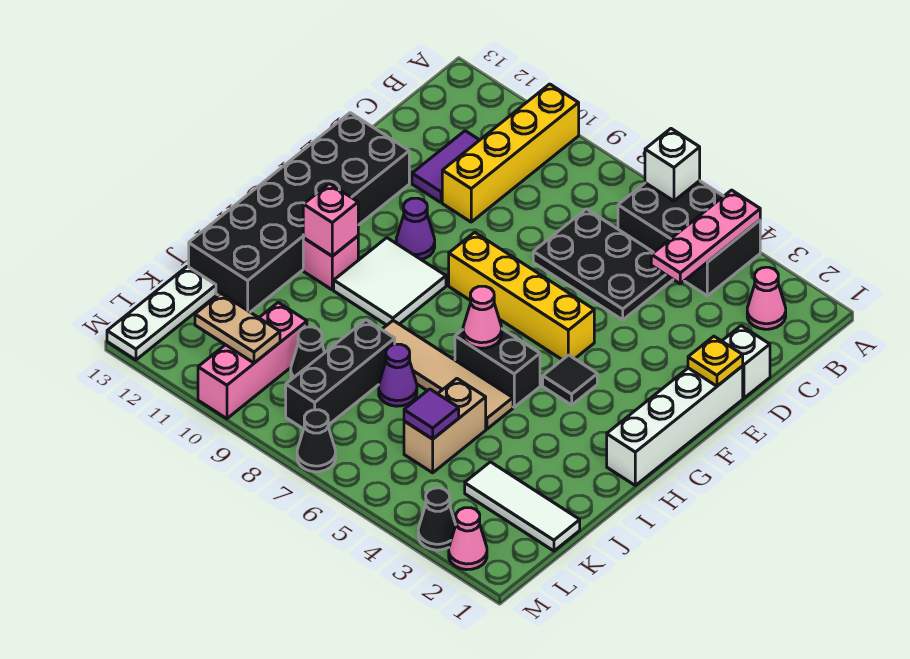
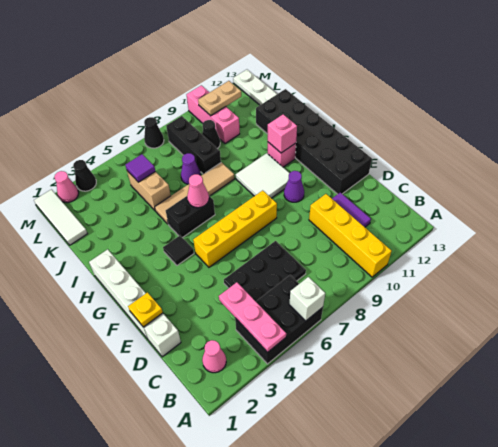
white 1x3 tile [465,462,580,551] -> white 1x3 tile turned to [34,190,88,245]

